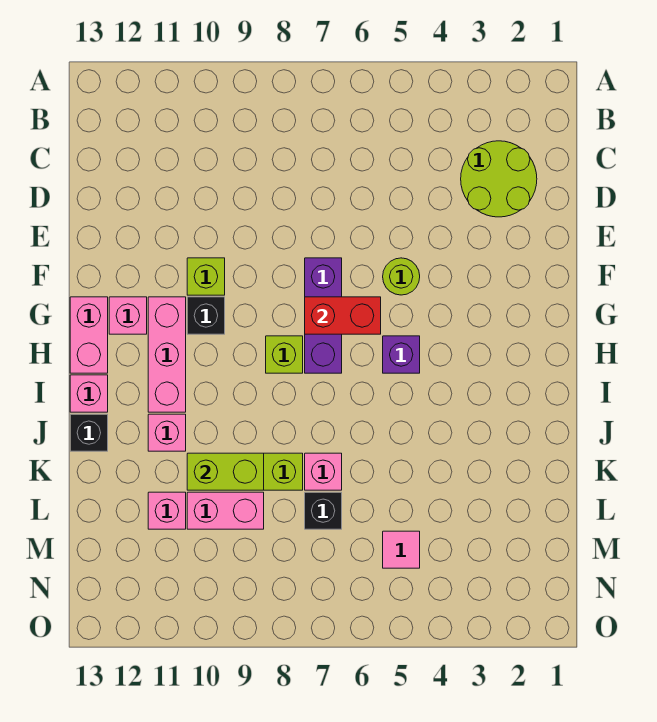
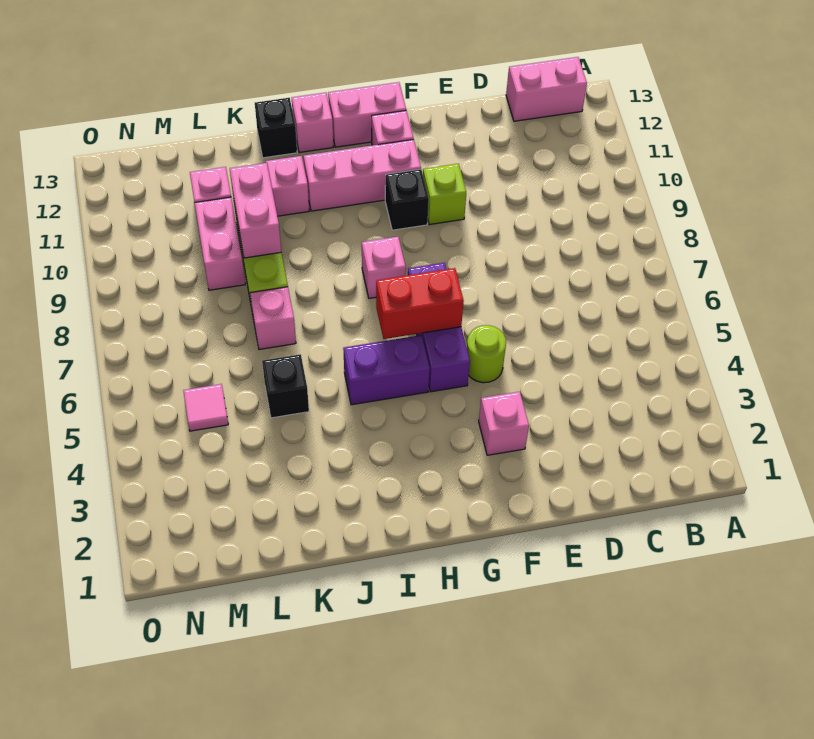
none -> pink 1x2 brick [506,57,587,121]
lime 2x2 round brick [461,141,537,217] -> none
none -> pink 1x1 brick [479,392,529,455]
purple 1x3 brick [305,258,342,373] -> purple 1x3 brick turned to [408,263,470,392]
red 1x2 brick [305,297,381,334] -> red 1x2 brick turned to [376,268,464,339]
purple 1x1 brick [383,336,420,373] -> purple 1x2 brick [343,335,430,405]
lime 1x1 brick [266,336,303,373] -> pink 1x1 brick [362,237,406,298]
lime 1x2 brick [187,453,264,490] -> pink 1x2 brick [230,163,281,258]
black 1x1 brick [305,492,342,529] -> black 1x1 brick moved to [262,354,309,418]

